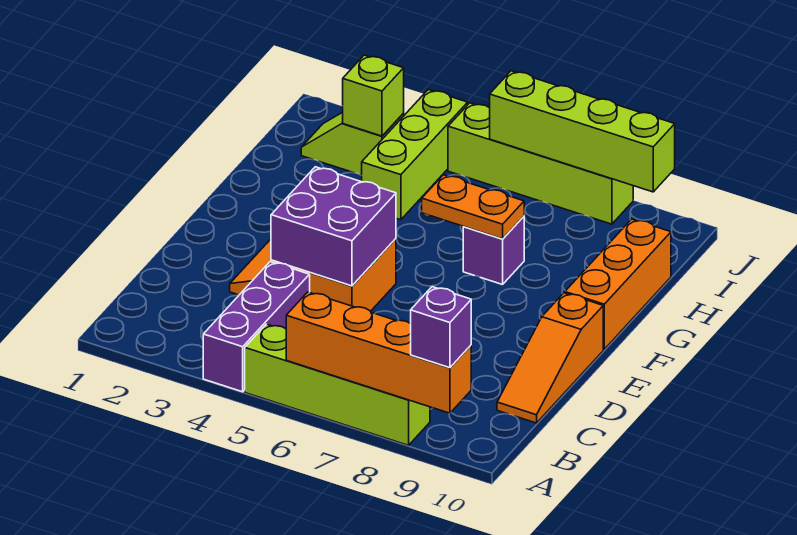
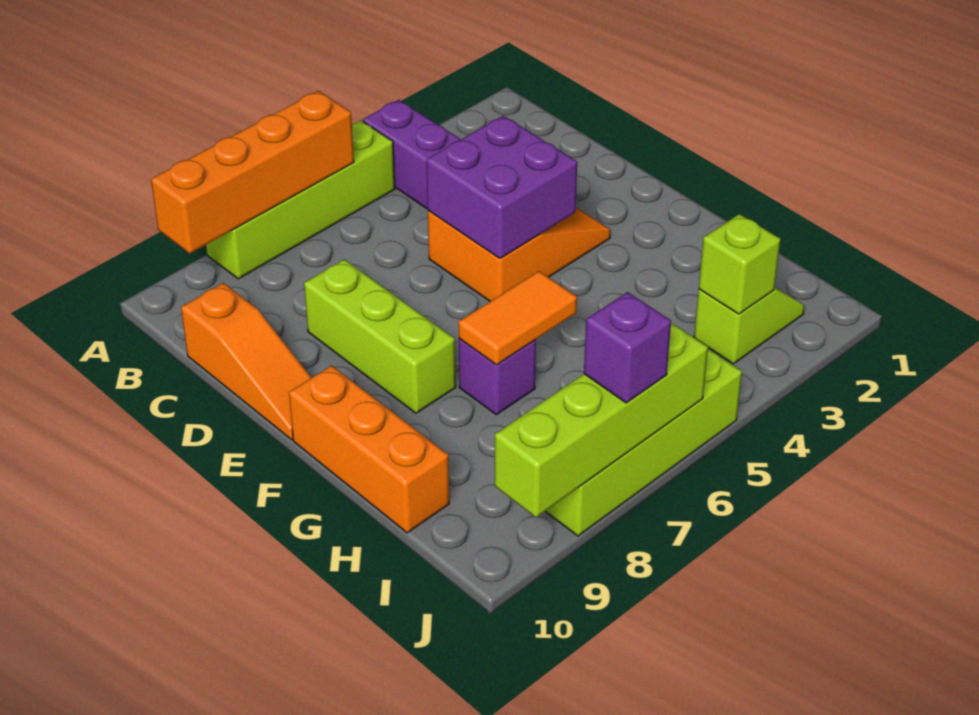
purple 1x1 brick [411,287,471,368] -> purple 1x1 brick moved to [584,292,671,403]
orange 1x3 slope [497,293,603,423] -> orange 1x3 slope turned to [181,283,312,440]
orange 1x2 plate [422,175,524,239] -> orange 1x2 tile [458,271,577,365]
lime 1x3 brick [362,89,468,220] -> lime 1x3 brick moved to [304,259,456,413]

